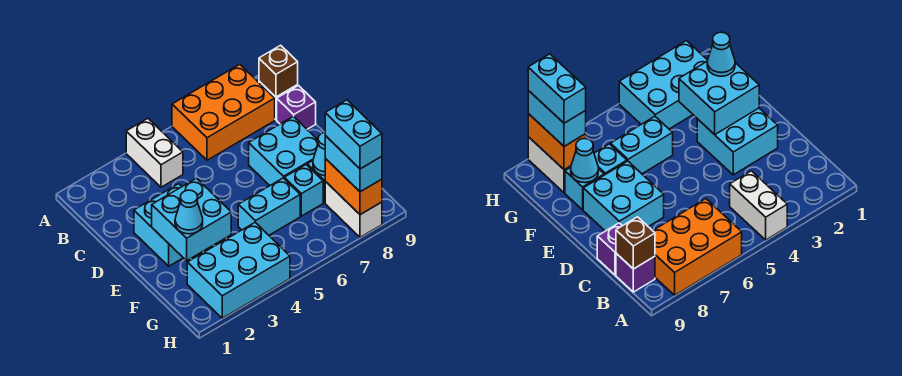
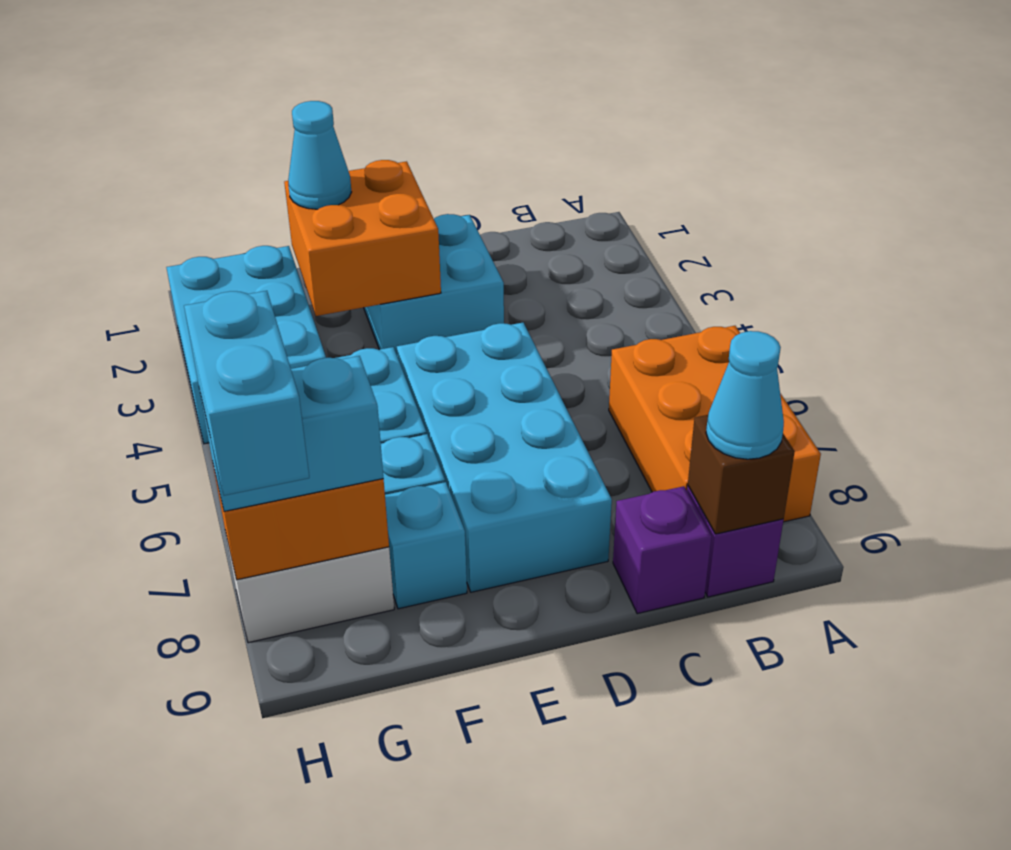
white 1x2 brick [126,118,183,187] -> none
cyan 2x2 brick [249,116,318,185] -> cyan 2x4 brick [397,323,612,592]
cyan 2x2 brick [152,178,231,261] -> orange 2x2 brick [284,160,441,316]
cyan 1x1 cone [313,132,325,176] -> cyan 1x1 cone moved to [706,331,784,459]
cyan 1x2 brick [325,100,382,169] -> cyan 1x2 brick turned to [184,291,309,495]

